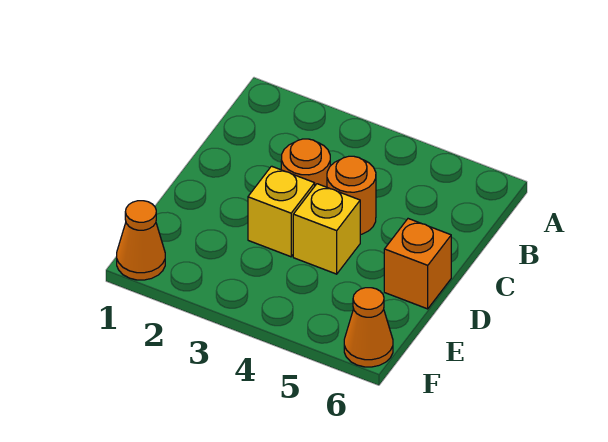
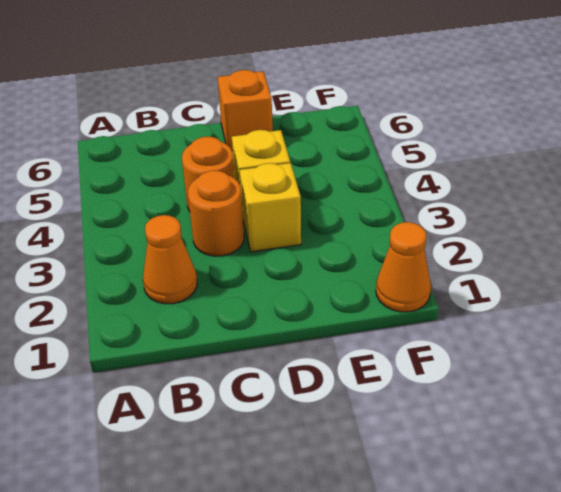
orange 1x1 cone [344,288,393,367] -> orange 1x1 cone moved to [143,215,197,304]

